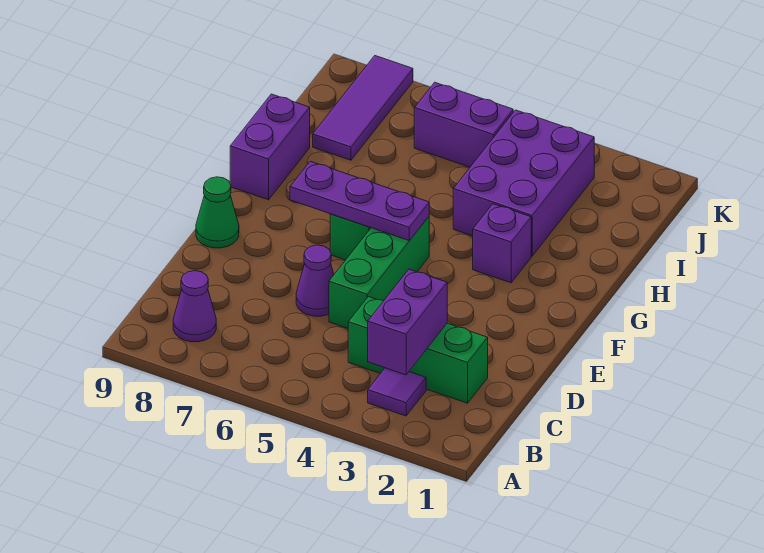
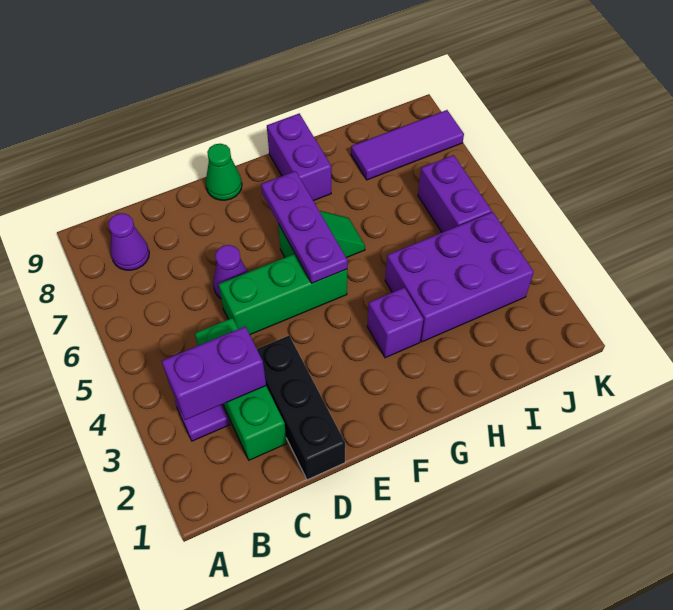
none -> black 1x3 brick [257,336,345,480]
purple 1x2 brick [230,94,310,200] -> purple 1x2 brick turned to [267,113,331,201]

